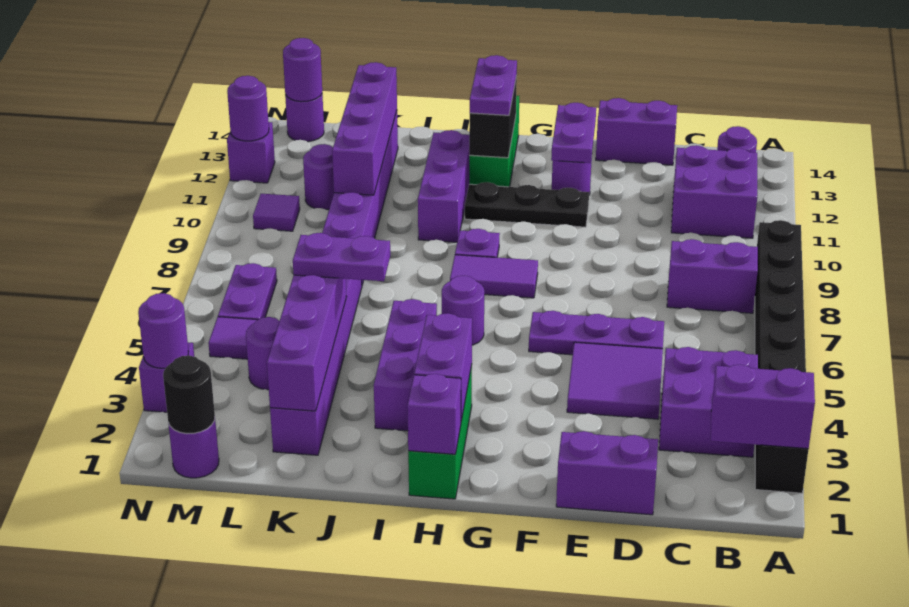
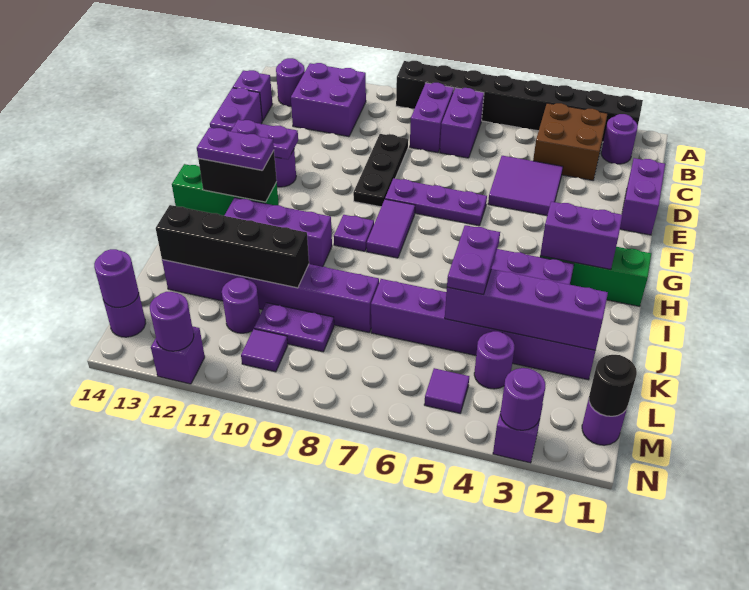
purple 1x2 brick [711,365,815,449] -> purple 1x2 brick moved to [440,88,484,158]
purple 2x2 brick [659,347,758,457] -> brown 2x2 brick [533,103,607,180]
purple 1x3 plate [529,311,664,355] -> purple 1x3 plate turned to [385,178,487,226]
black 1x3 plate [465,182,589,227] -> black 1x3 plate moved to [353,134,408,207]
purple 1x1 brick [407,374,461,454] -> purple 1x1 brick moved to [233,70,272,121]
purple 1x1 round brick [442,276,484,345] -> purple 1x1 round brick moved to [601,114,638,164]
purple 1x4 brick [332,62,397,195] -> black 1x4 brick [156,205,309,288]
purple 1x2 plate [218,263,277,320] -> purple 1x2 plate moved to [254,303,334,352]

